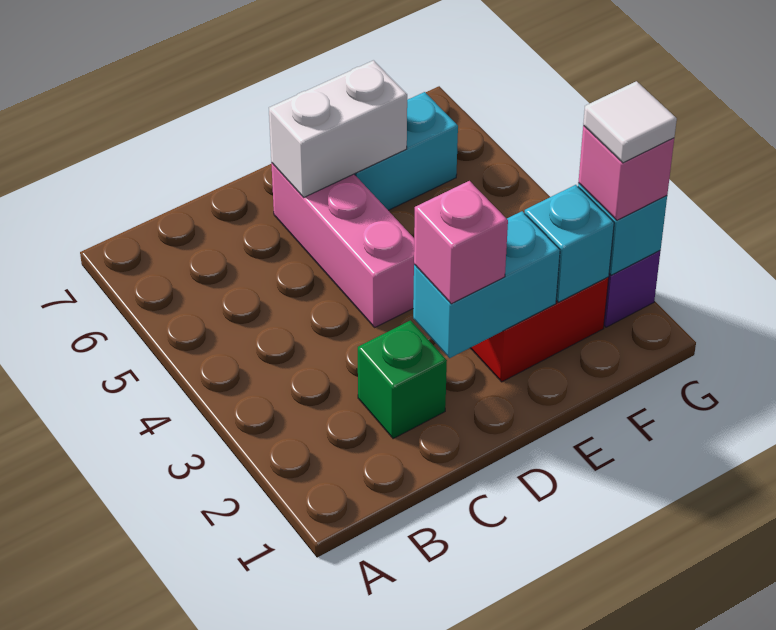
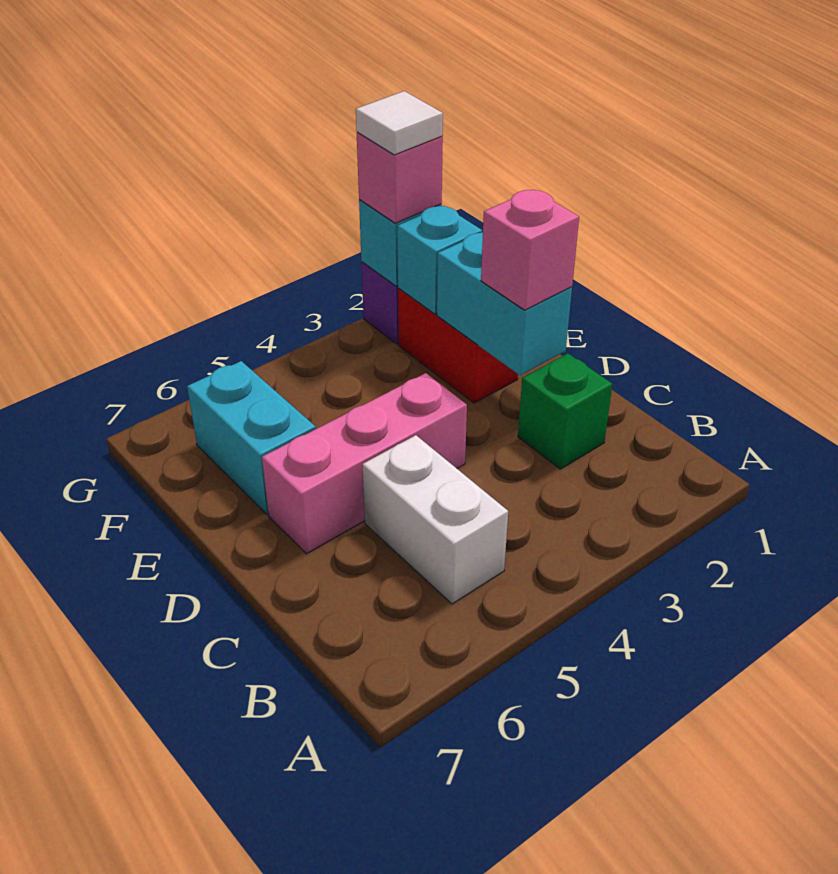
white 1x2 brick [269,60,407,197] -> white 1x2 brick moved to [362,435,508,604]

